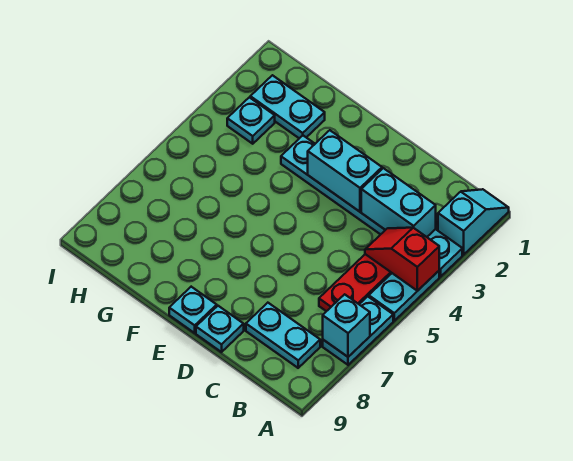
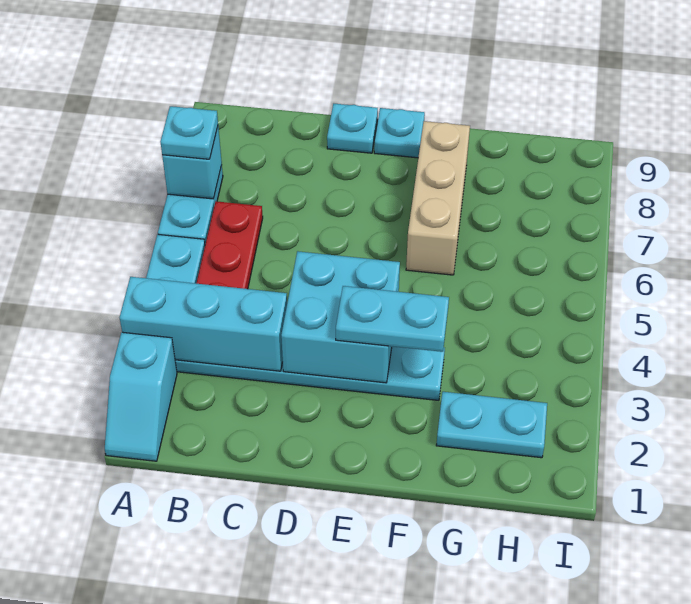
red 1x2 slope [365,228,439,291] -> none
cyan 1x2 brick [361,168,436,237] -> cyan 1x3 brick [120,277,287,371]
cyan 1x2 plate [246,303,320,368] -> cyan 1x2 plate moved to [336,286,449,352]
cyan 1x2 brick [308,130,382,212] -> cyan 2x2 brick [281,251,400,383]
none -> tan 1x3 brick [406,121,470,275]
cyan 1x1 plate [227,97,275,144] -> cyan 1x1 plate moved to [160,106,218,159]

